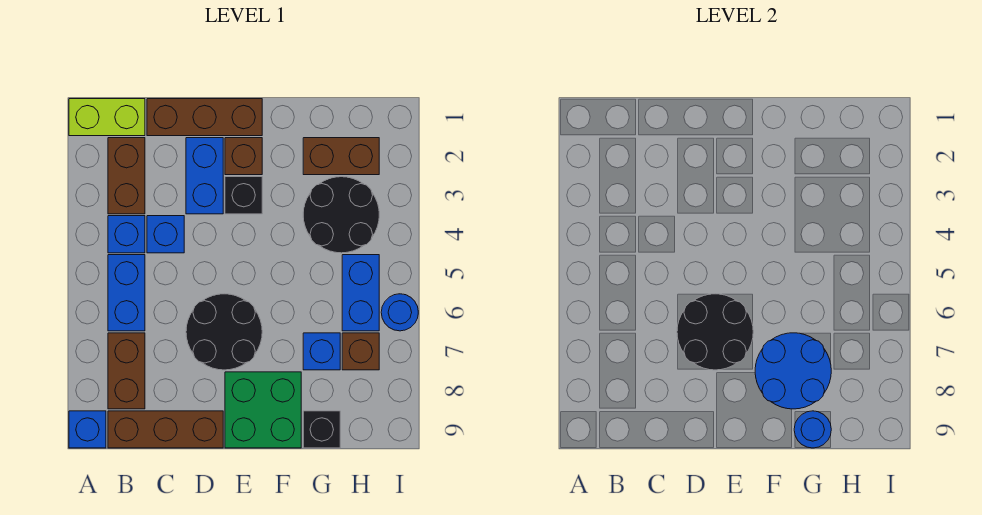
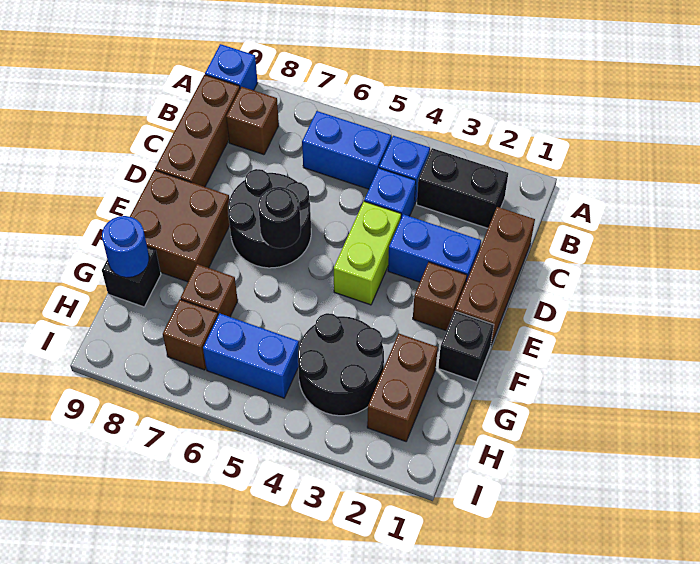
lime 1x2 brick [69,99,145,136] -> lime 1x2 brick moved to [334,201,401,305]
brown 1x2 brick [108,138,145,214] -> black 1x2 brick [417,148,508,228]
brown 1x2 brick [108,333,145,409] -> brown 1x1 brick [226,87,279,155]
black 2x2 round brick [677,294,753,370] -> black 1x1 round brick [258,187,301,248]
black 1x1 brick [225,177,262,214] -> black 1x1 brick moved to [438,311,494,382]
green 2x2 brick [225,372,301,448] -> brown 2x2 brick [130,170,230,282]
blue 2x2 round brick [755,333,831,409] -> none
blue 1x1 brick [303,333,340,370] -> brown 1x1 brick [181,264,238,317]
blue 1x1 round brick [381,294,418,331] -> none

